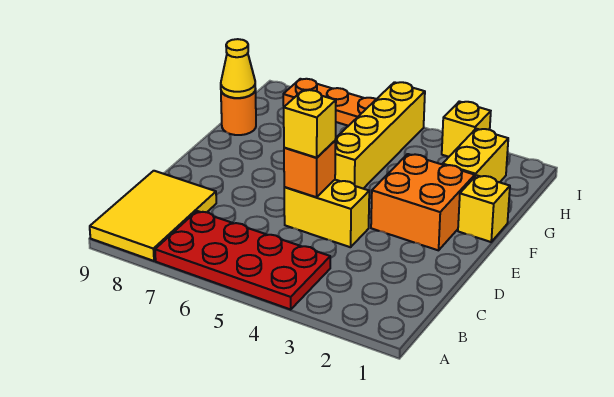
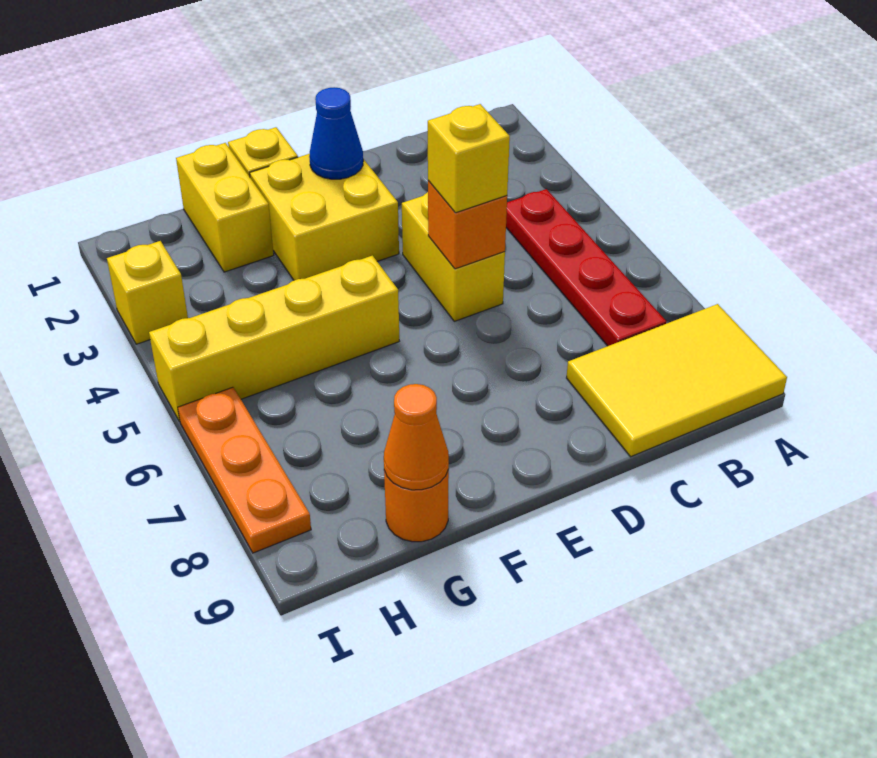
red 2x4 plate [155,211,330,309] -> red 1x4 plate [506,189,666,346]
orange 2x2 brick [371,154,475,250] -> yellow 2x2 brick [250,154,399,280]
none -> blue 1x1 cone [309,87,363,179]
yellow 1x2 brick [443,129,508,182] -> yellow 1x2 brick turned to [176,143,274,272]
yellow 1x1 cone [221,39,255,98] -> orange 1x1 cone [384,384,449,490]

